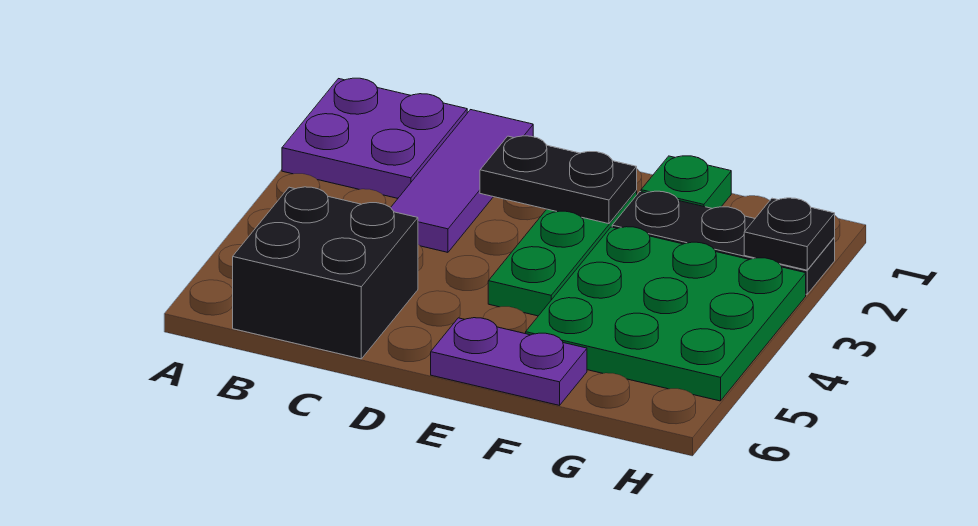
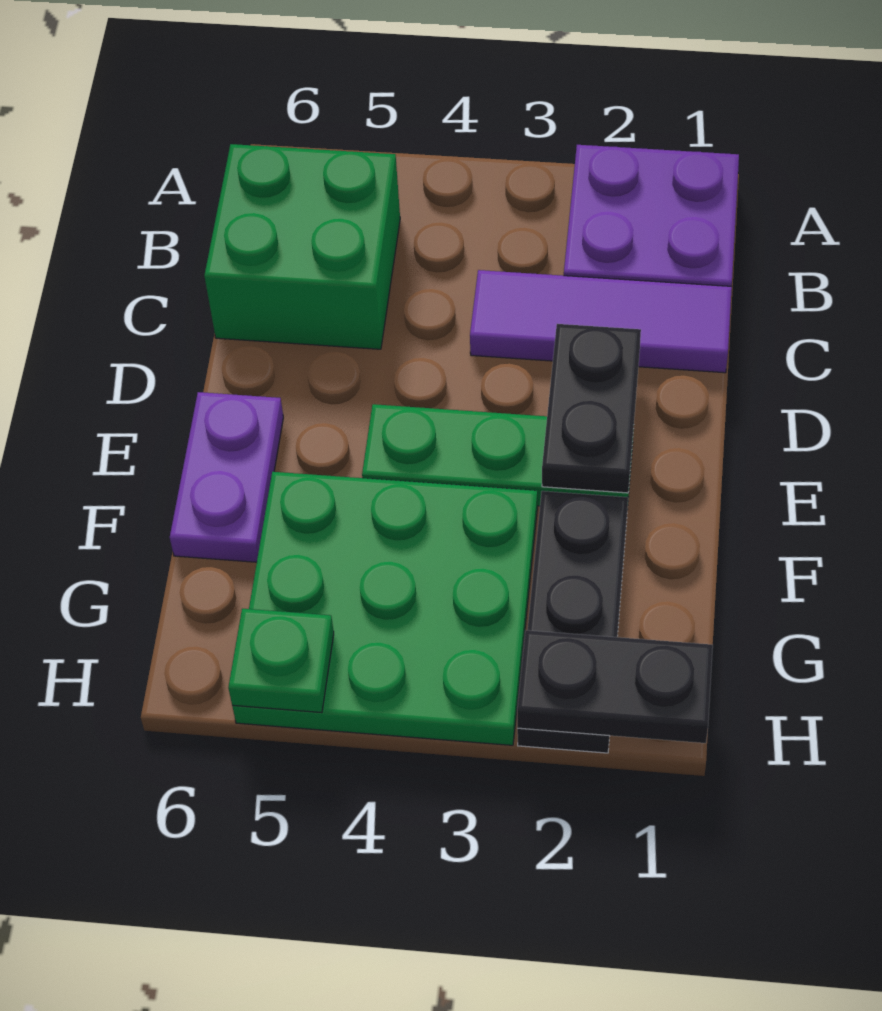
black 2x2 brick [233,187,418,359] -> green 2x2 brick [204,144,400,349]
green 1x1 plate [641,156,731,209] -> green 1x1 plate moved to [228,609,334,713]
black 1x1 plate [744,198,835,270] -> black 1x2 plate [517,630,713,743]

